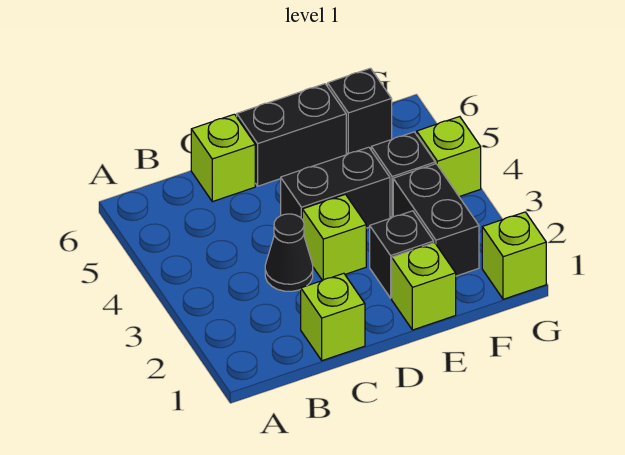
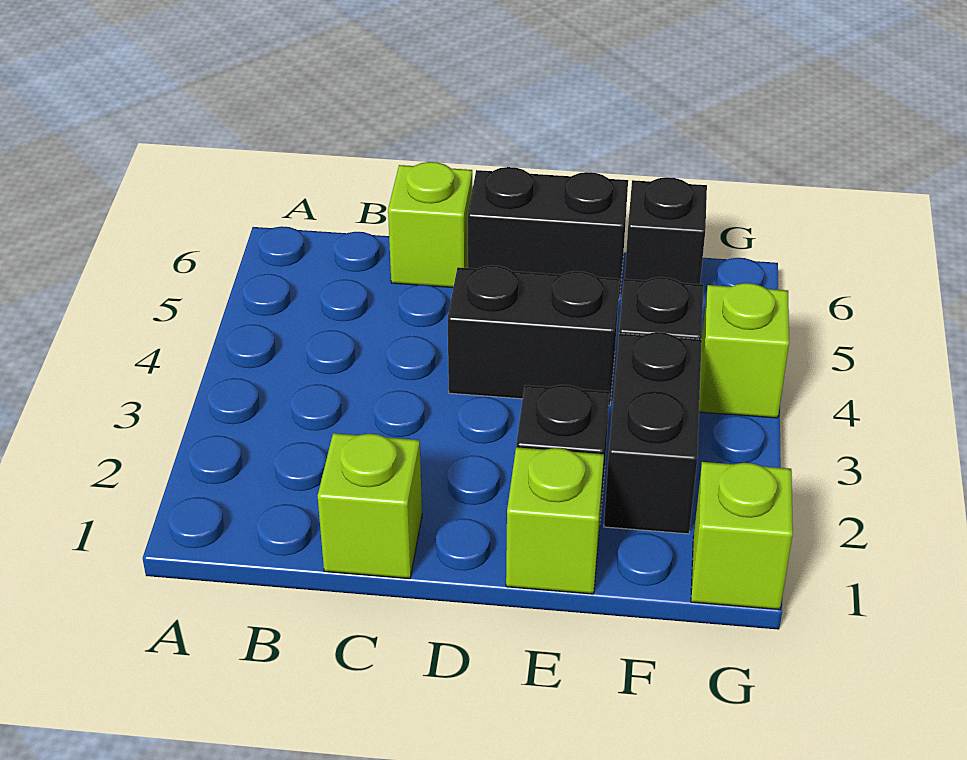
black 1x1 cone [265,214,313,291] -> none
lime 1x1 brick [302,194,366,281] -> none

